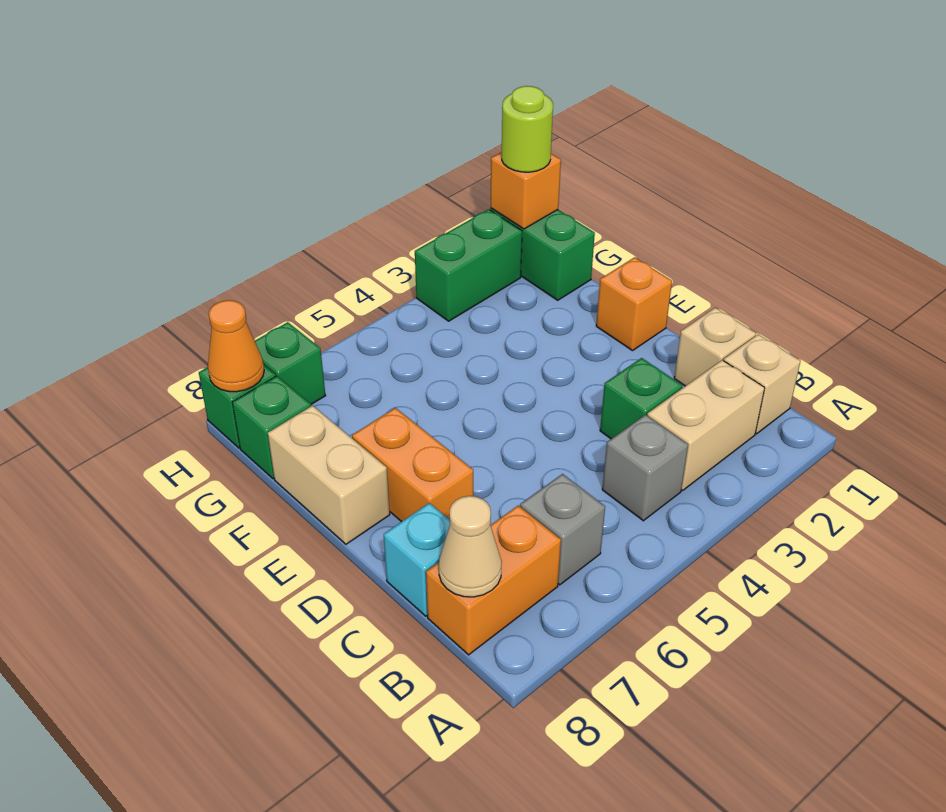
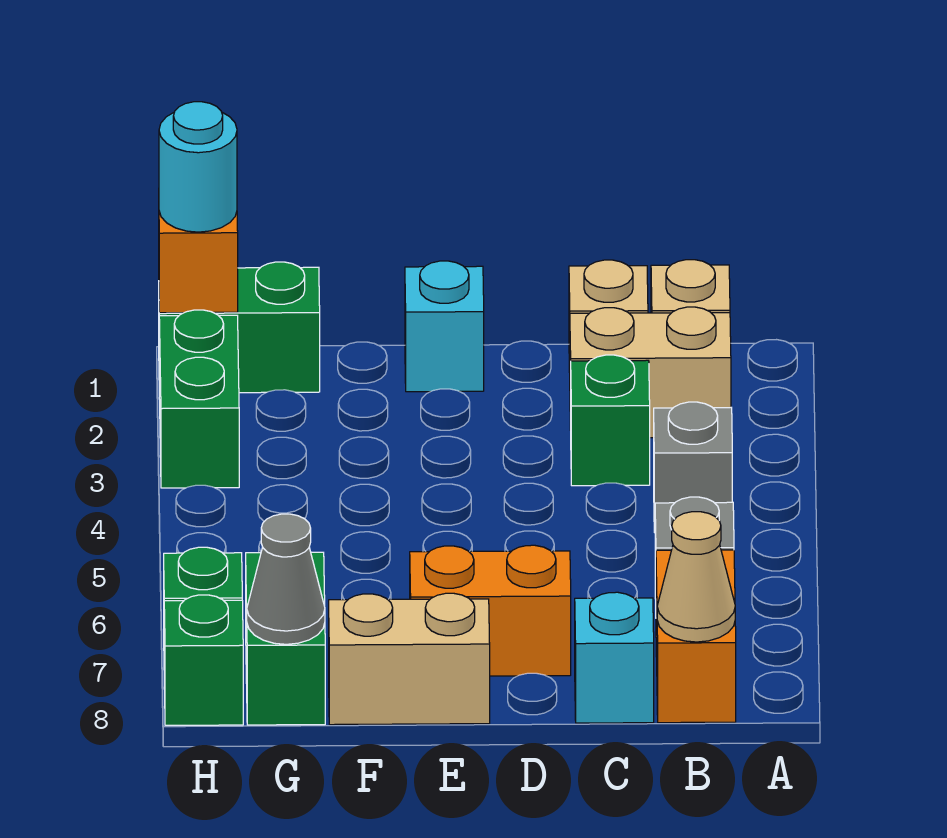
tan 1x2 brick [647,360,765,490] -> tan 1x2 brick turned to [570,307,731,438]
orange 1x1 brick [596,257,672,351] -> cyan 1x1 brick [405,261,484,392]
green 1x1 brick [232,376,311,479] -> green 1x2 brick [246,552,325,725]
none -> grey 1x1 cone [247,514,325,644]
lime 1x1 round brick [502,86,553,172] -> cyan 1x1 round brick [159,102,237,232]
orange 1x1 cone [208,300,264,392] -> none

